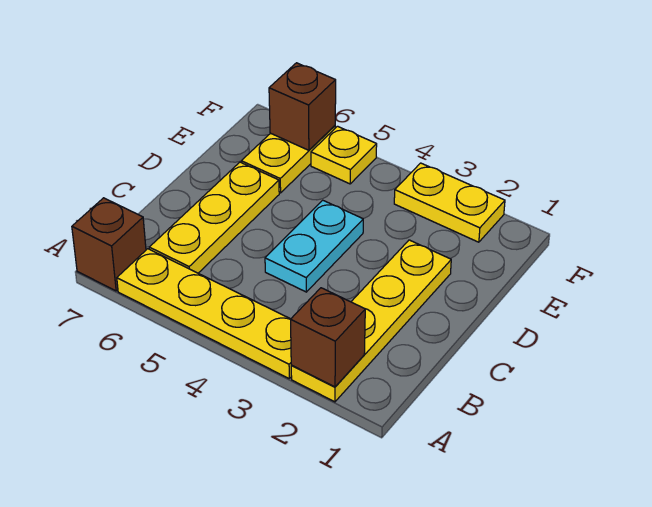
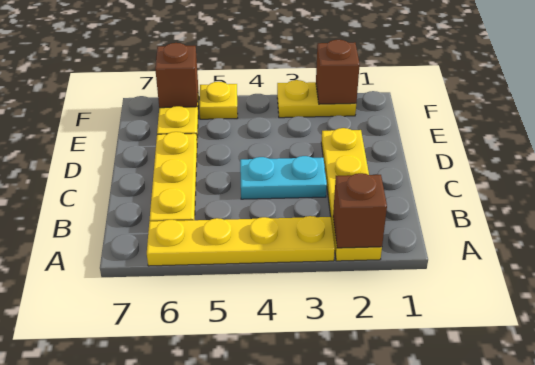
brown 1x1 brick [72,198,146,291] -> brown 1x1 brick moved to [316,40,360,104]
cyan 1x2 plate [265,200,363,292] -> cyan 1x2 plate turned to [240,156,327,199]

